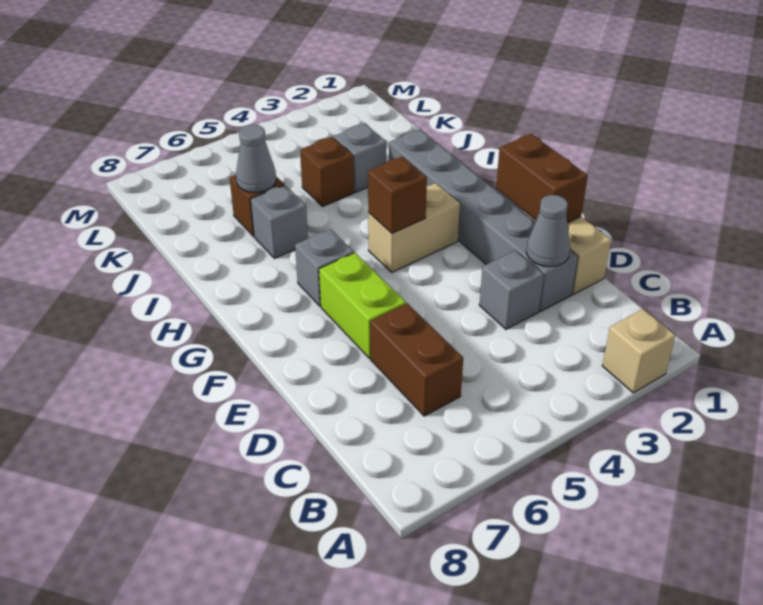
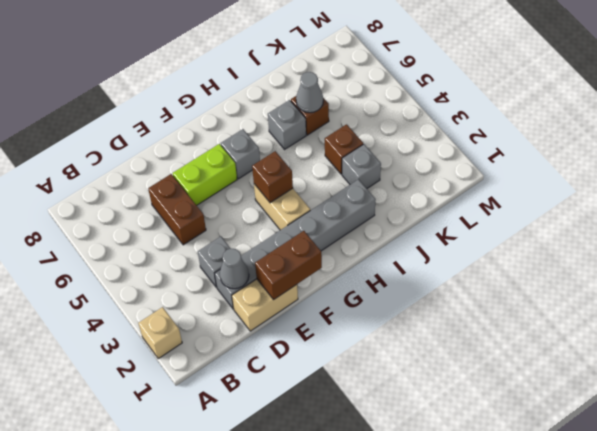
brown 1x2 brick [370,303,463,416] -> brown 1x2 brick turned to [148,174,206,245]

